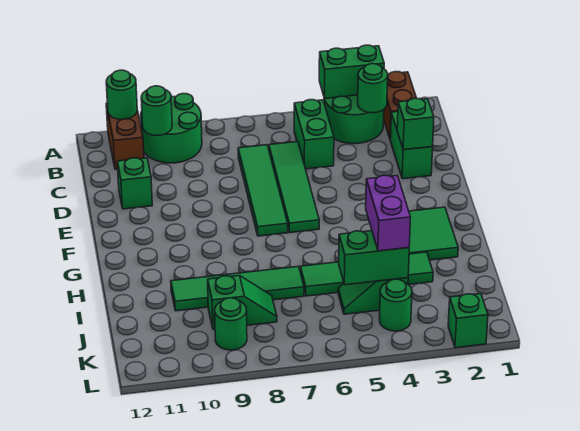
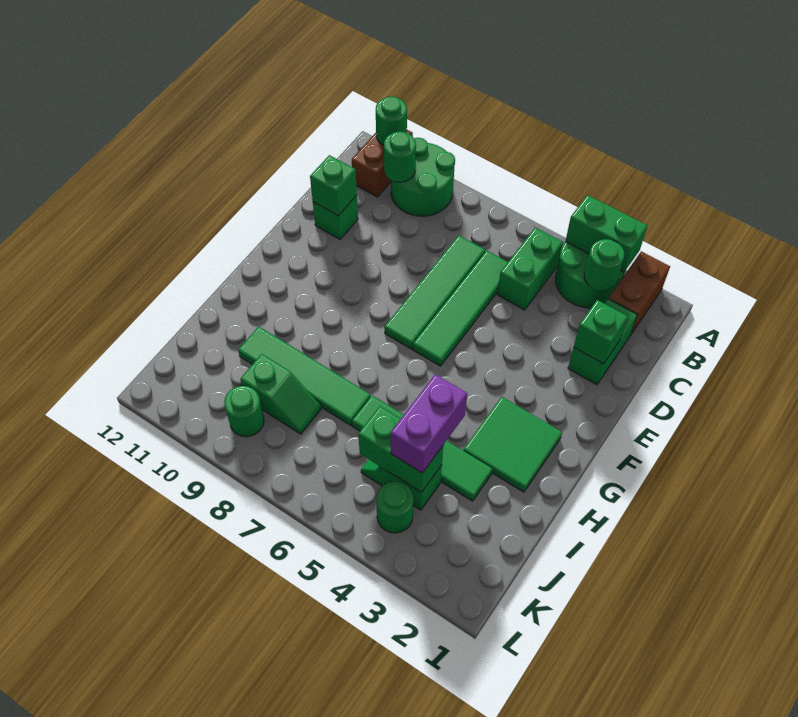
green 1x1 brick [448,294,488,348] -> green 1x1 brick moved to [310,155,357,216]

